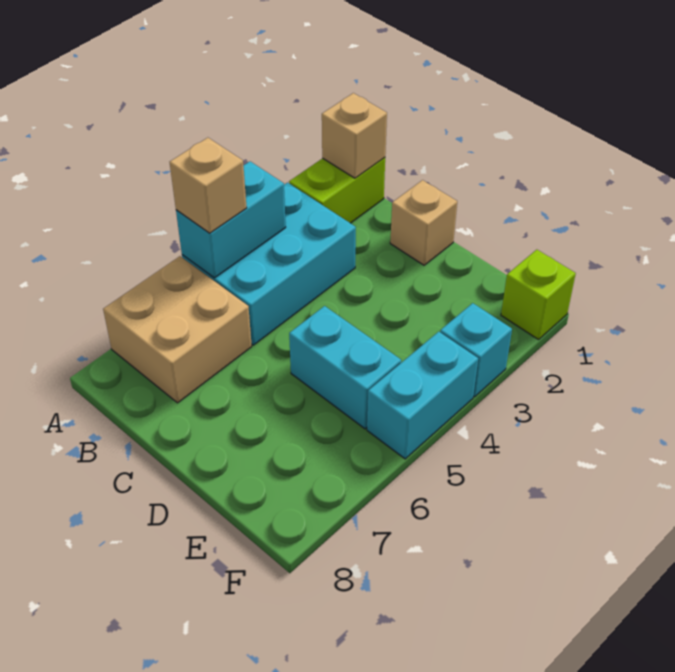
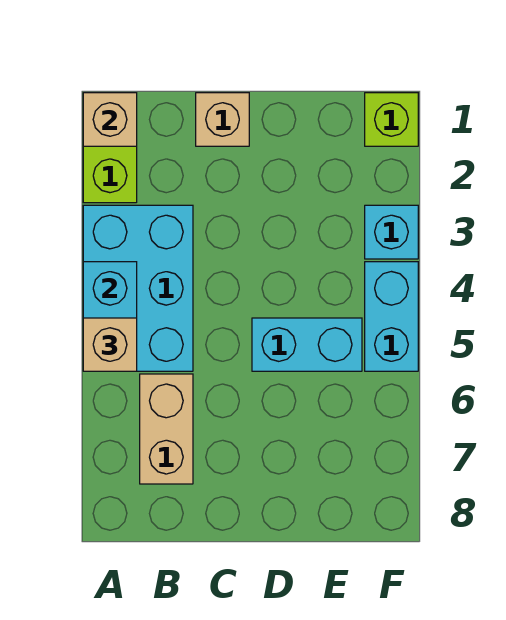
tan 2x2 brick [103,256,252,403] -> tan 1x2 brick [140,374,193,484]

